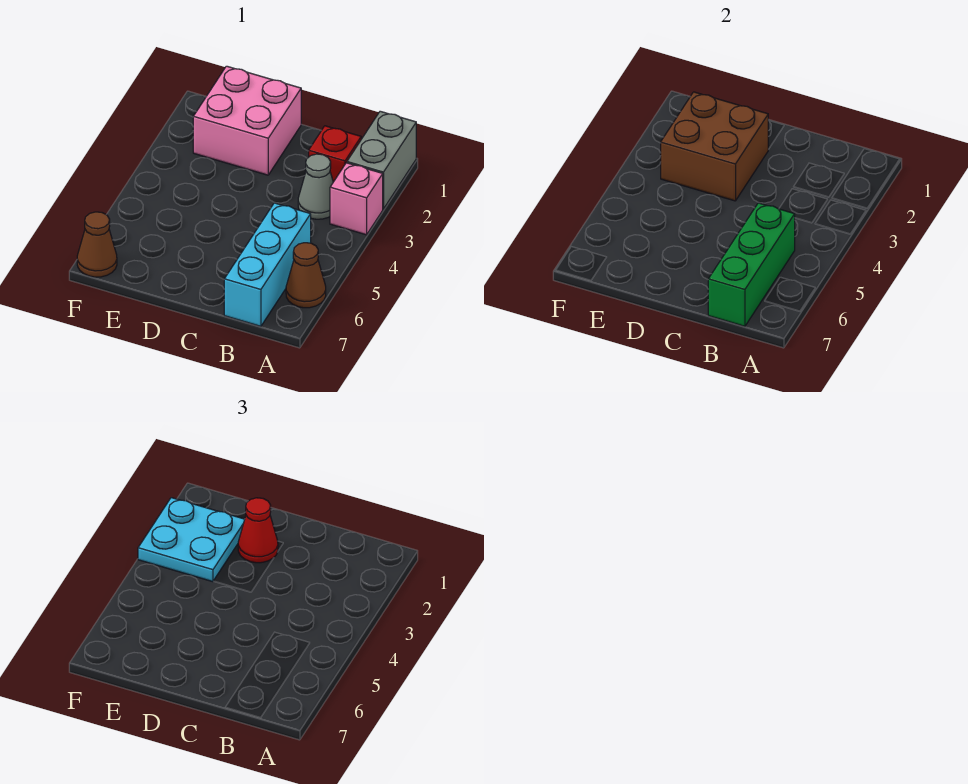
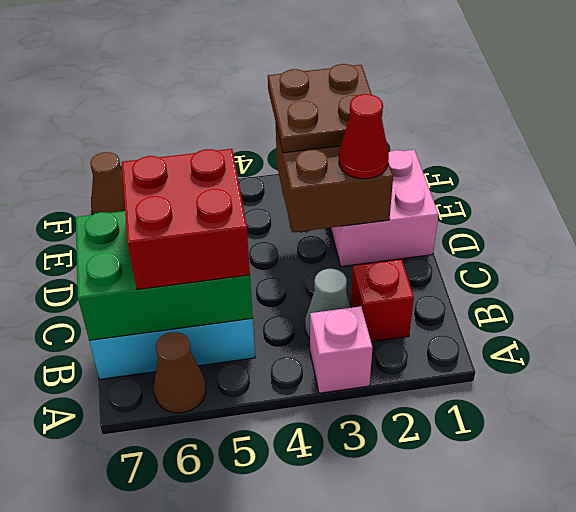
grey 1x2 brick [347,111,416,209] -> none
green 1x3 brick [708,203,795,326] -> green 2x3 brick [76,211,253,340]
none -> red 2x2 brick [122,149,250,290]
cyan 2x2 plate [138,498,245,582] -> brown 2x2 plate [268,64,372,153]

